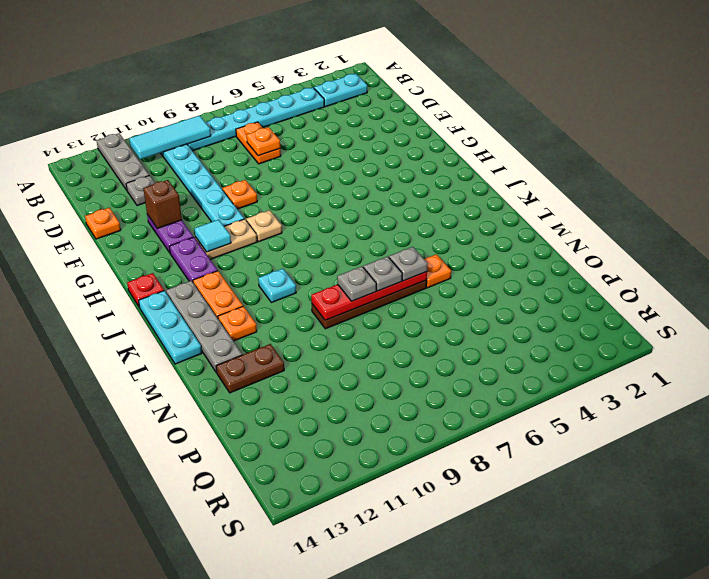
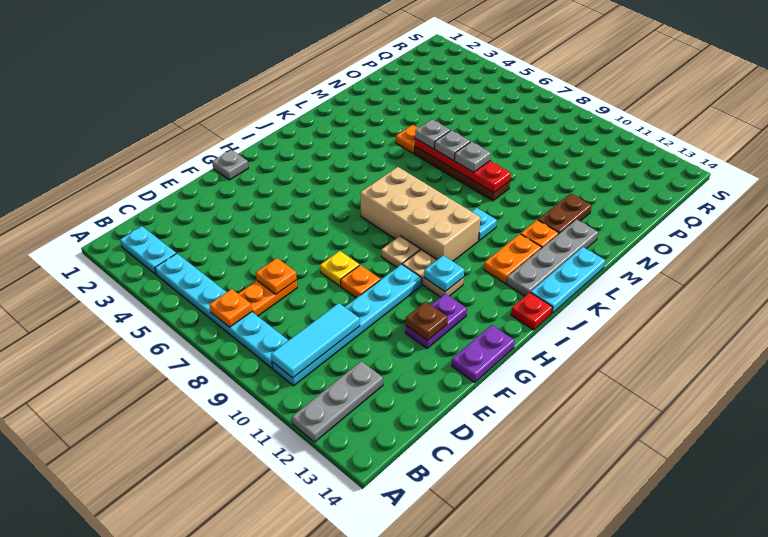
cyan 1x3 tile [129,115,211,159] -> cyan 1x3 tile turned to [271,303,360,378]
grey 1x1 plate [126,175,155,206] -> grey 1x1 plate moved to [212,150,248,180]
orange 1x1 plate [85,208,121,239] -> orange 1x1 plate moved to [210,289,252,327]
none -> yellow 1x1 plate [320,251,359,286]
brown 1x1 brick [143,180,182,229] -> brown 1x1 plate [406,302,448,341]
cyan 1x1 tile [194,220,231,252] -> cyan 1x1 plate [424,255,464,292]
purple 1x2 plate [169,237,218,282] -> purple 1x2 plate moved to [452,325,515,382]
none -> tan 2x4 brick [360,167,481,261]
brown 1x2 plate [216,344,284,393] -> brown 1x2 plate turned to [538,193,592,233]

